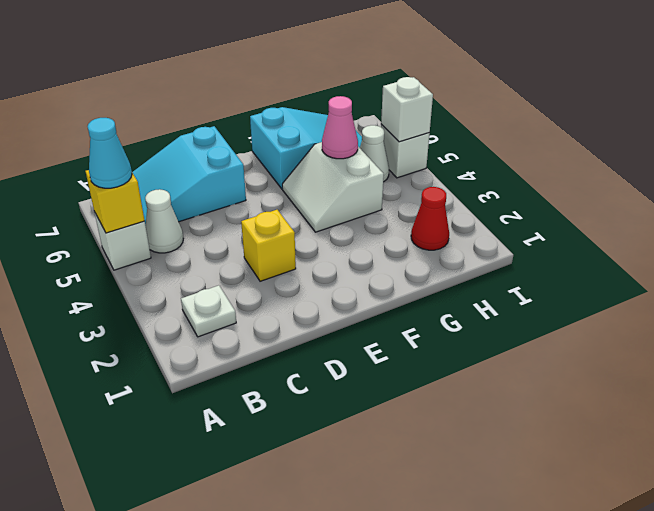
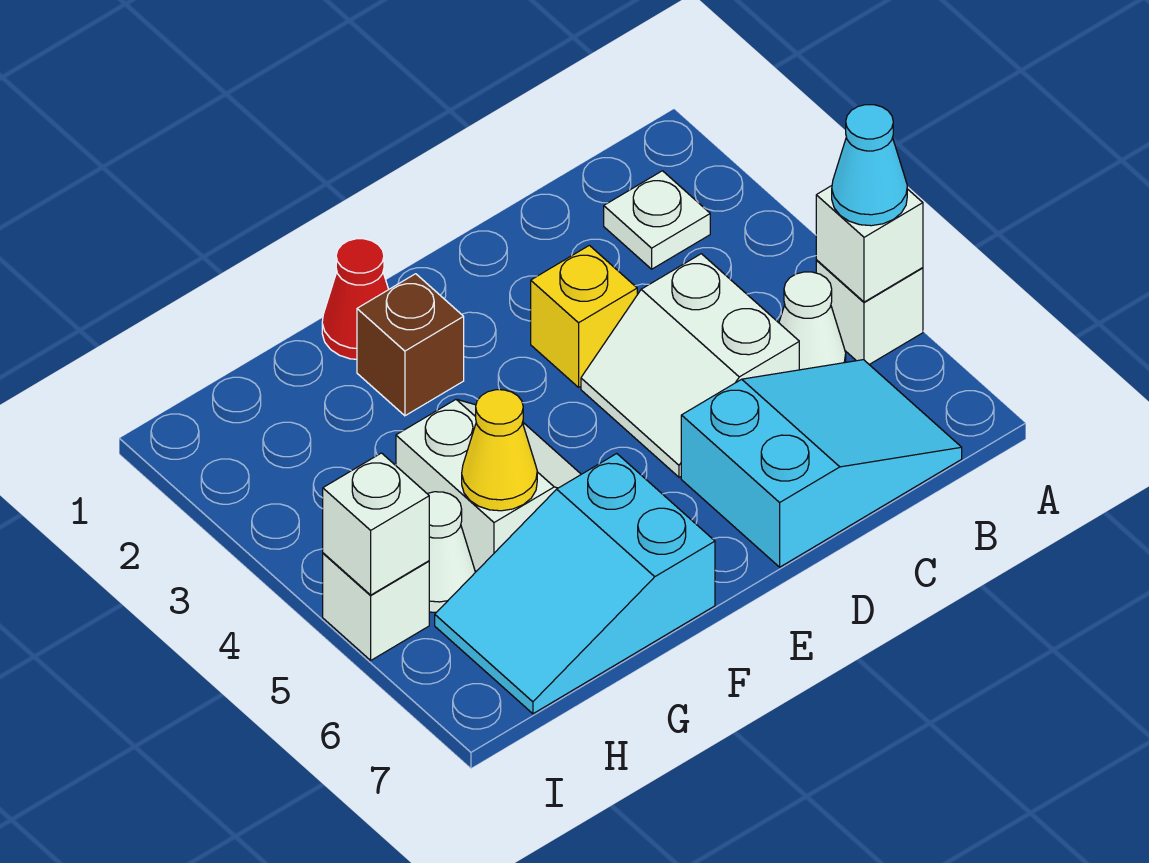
yellow 1x1 brick [86,170,145,233] -> white 1x1 brick [816,186,923,302]
none -> white 2x2 slope [581,254,799,477]
none -> brown 1x1 brick [357,274,464,416]
pink 1x1 cone [322,96,358,159] -> yellow 1x1 cone [462,390,537,511]
red 1x1 cone [411,187,449,250] -> red 1x1 cone moved to [322,239,389,359]

